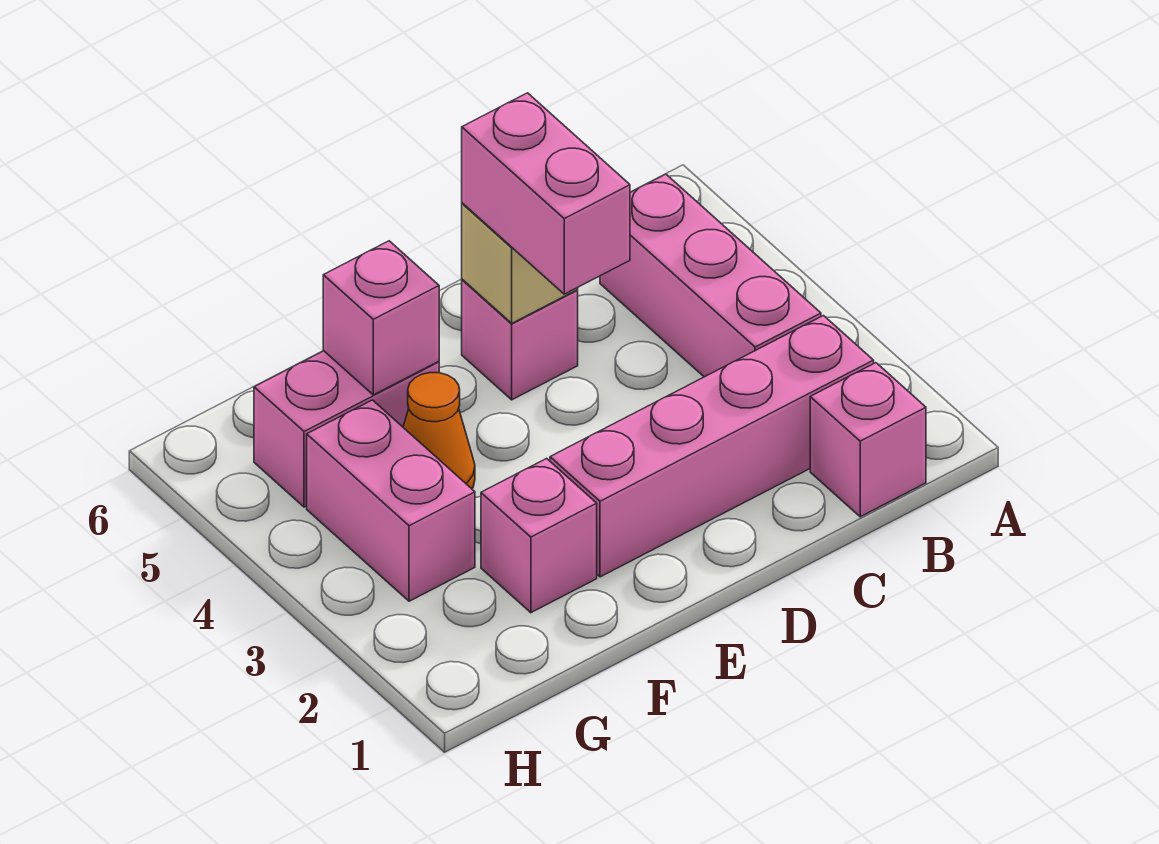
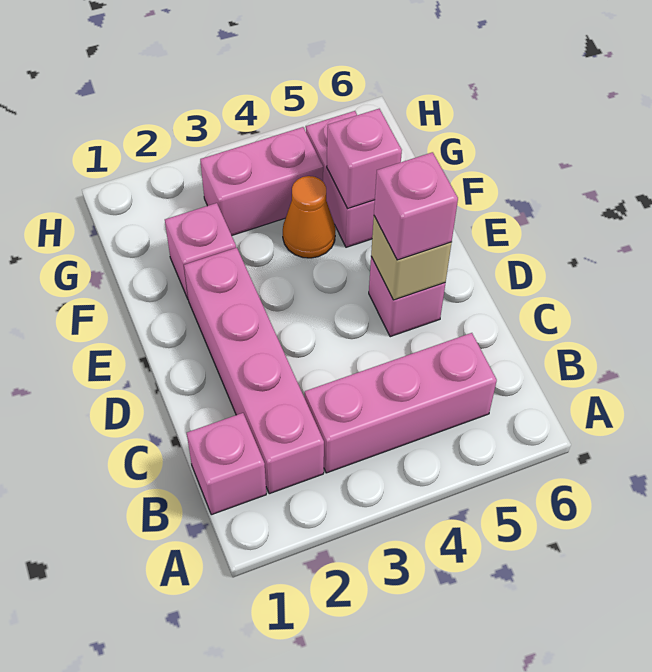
pink 1x2 brick [462,93,630,294] -> pink 1x1 brick [374,152,458,260]

